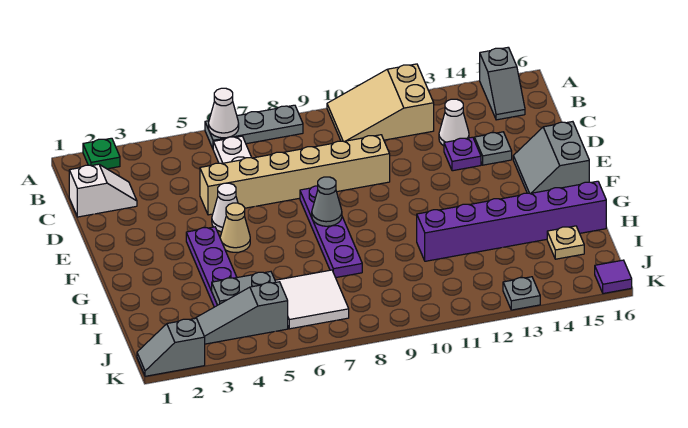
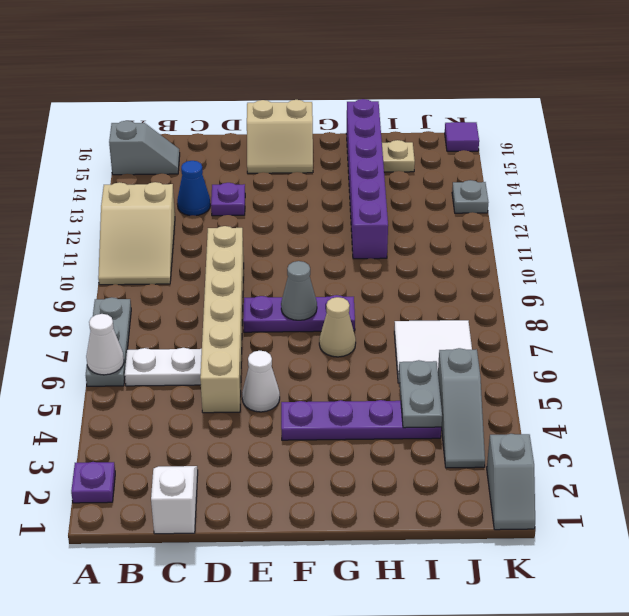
green 1x1 plate [83,138,120,169] -> purple 1x1 plate [71,462,115,503]
white 1x1 cone [439,99,469,146] -> blue 1x1 cone [177,161,210,216]
grey 1x1 plate [474,132,512,165] -> none
purple 1x4 plate [300,186,362,278] -> purple 1x3 plate [243,295,355,332]
grey 2x2 slope [513,122,589,194] -> tan 2x2 slope [247,100,313,173]
tan 1x1 cone [220,203,250,252] -> tan 1x1 cone moved to [319,297,356,357]

